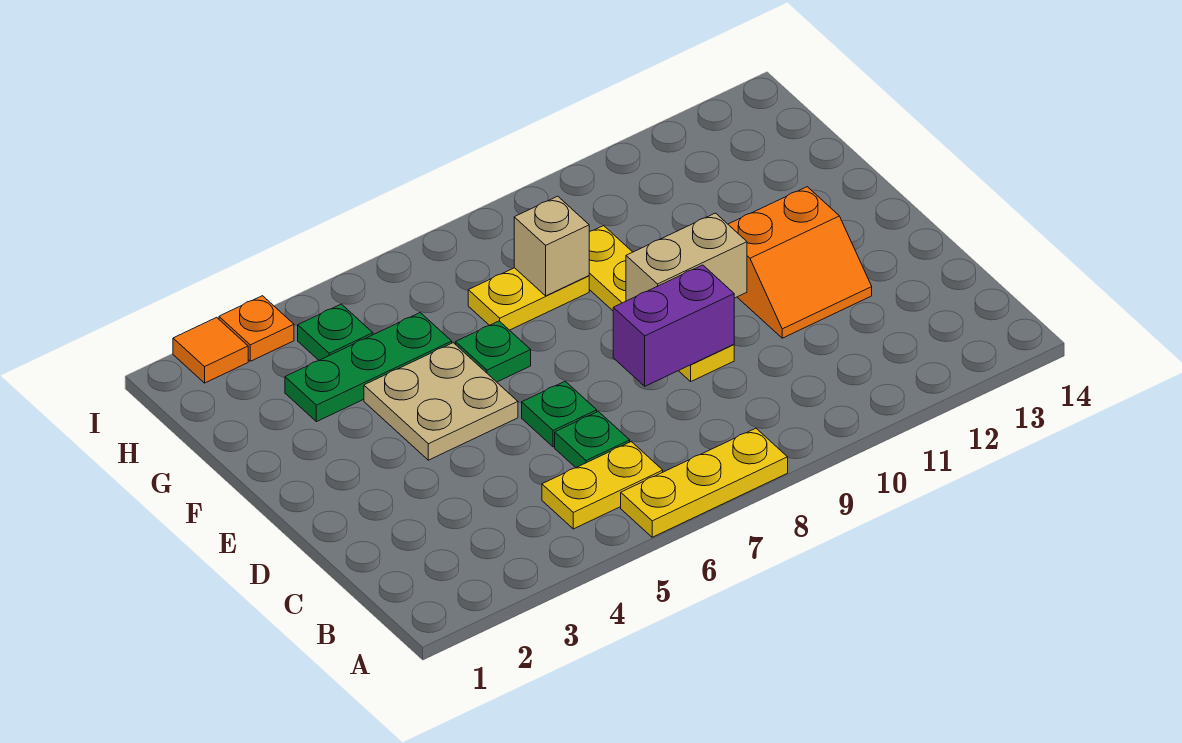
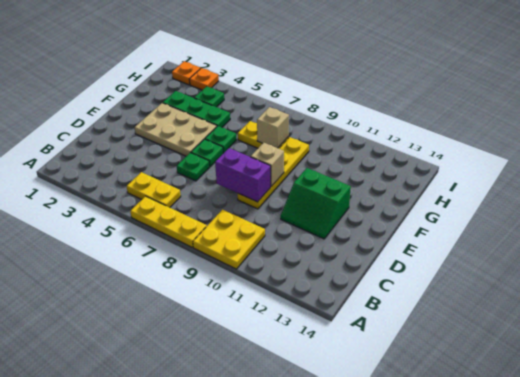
none -> yellow 2x2 plate [193,210,265,269]
green 1x1 plate [555,411,630,468] -> green 1x1 plate moved to [191,139,223,167]
orange 2x2 slope [728,187,872,338] -> green 2x2 slope [281,168,351,239]
tan 2x2 plate [364,343,518,460] -> tan 2x3 plate [135,103,217,156]
tan 1x2 brick [626,213,747,301] -> tan 1x1 brick [251,143,284,187]
orange 1x1 tile [173,317,248,383] -> orange 1x1 plate [172,61,201,85]

